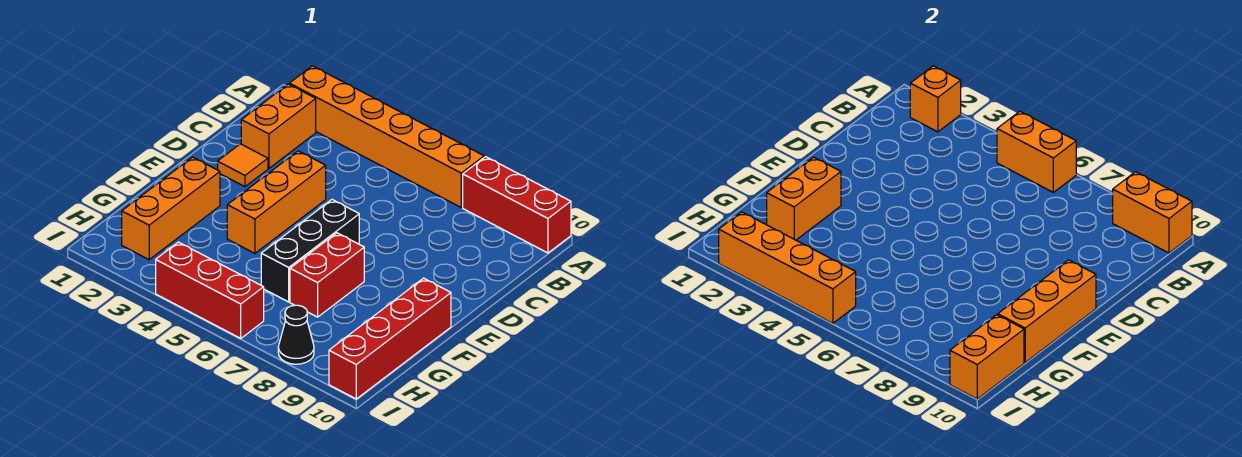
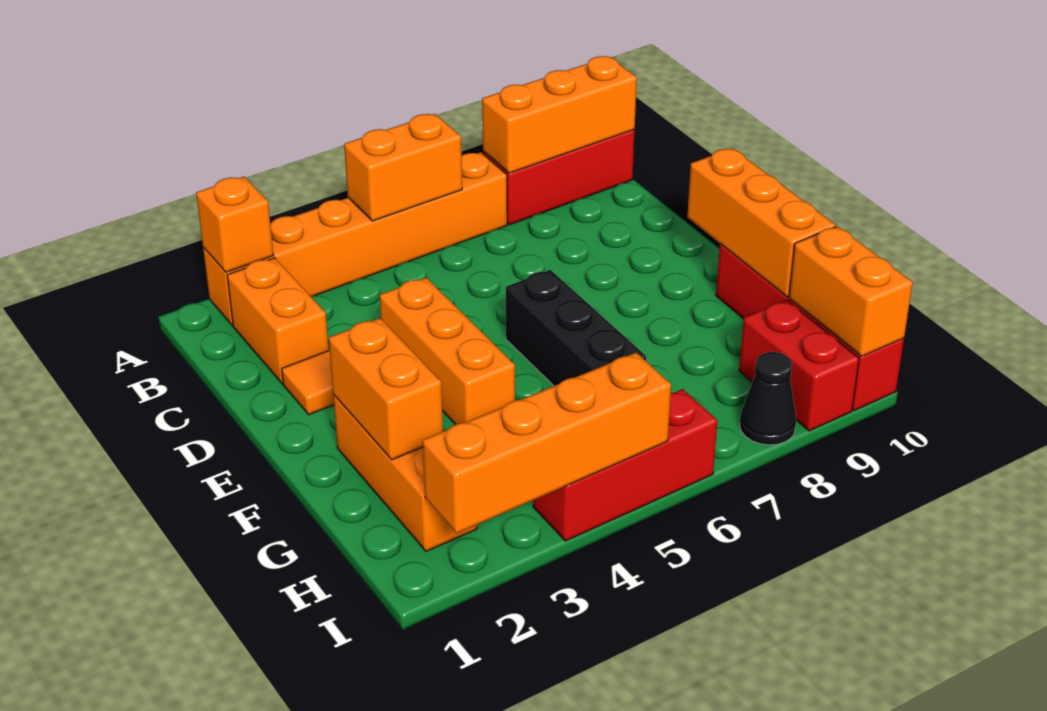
orange 1x2 brick [1113,172,1192,253] -> orange 1x3 brick [482,56,637,173]
red 1x2 brick [290,233,364,317] -> red 1x2 brick moved to [739,300,859,431]

